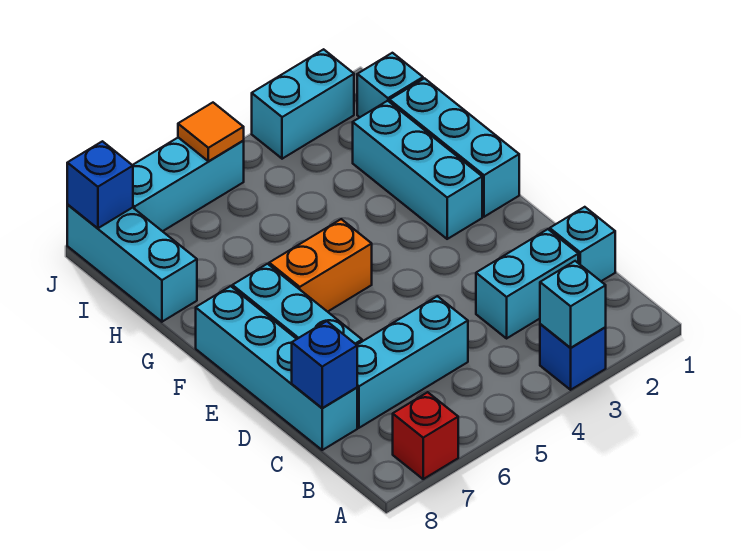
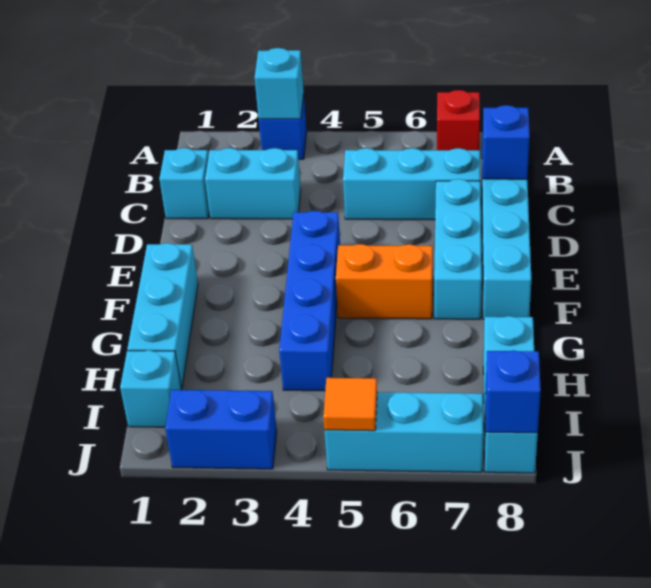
none -> blue 1x4 brick [279,211,340,391]
cyan 1x3 brick [353,101,482,239] -> none
cyan 1x2 brick [252,49,354,159] -> blue 1x2 brick [165,390,277,469]

